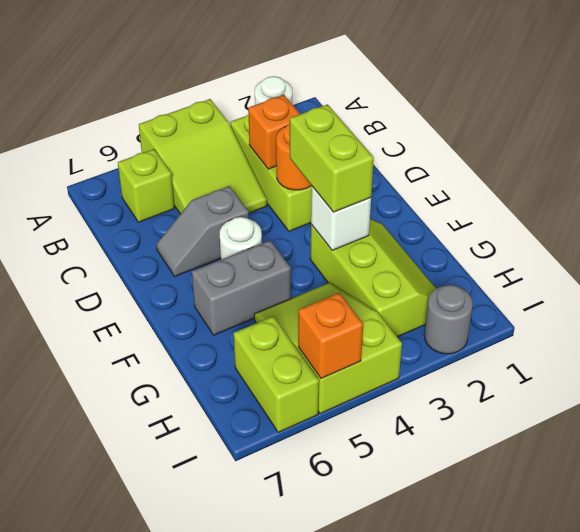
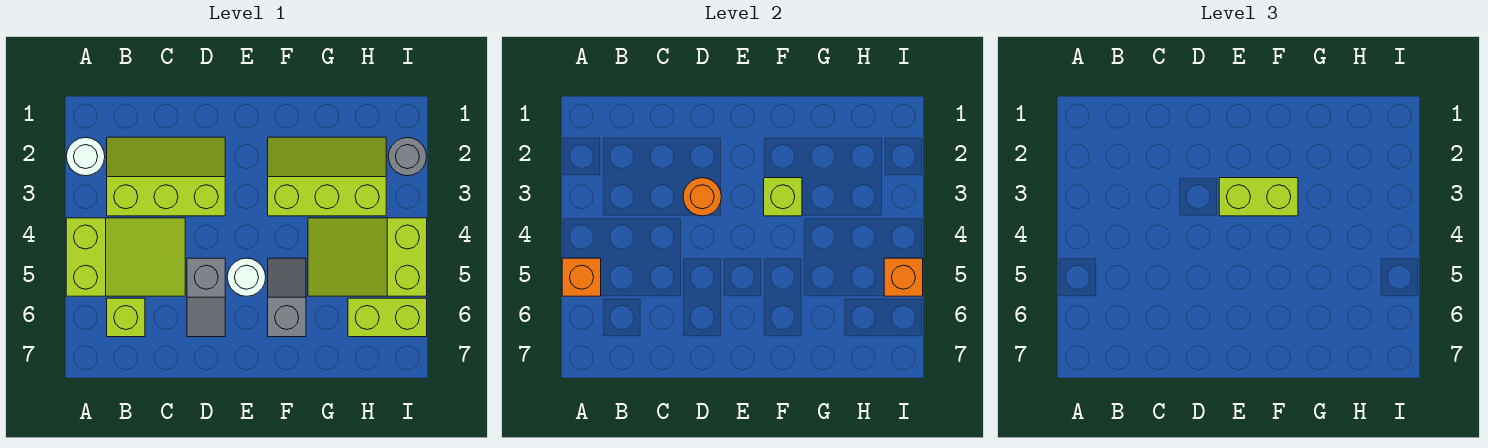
orange 1x1 brick [248,95,300,169] -> orange 1x1 brick moved to [562,258,601,296]
white 1x1 brick [311,187,371,250] -> lime 1x1 brick [764,178,802,216]
grey 1x2 brick [192,241,291,335] -> grey 1x2 slope [268,258,306,337]

